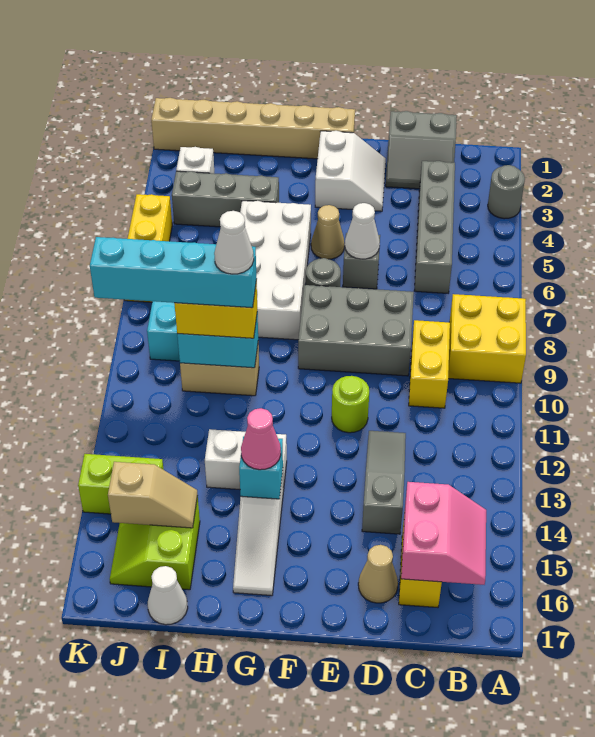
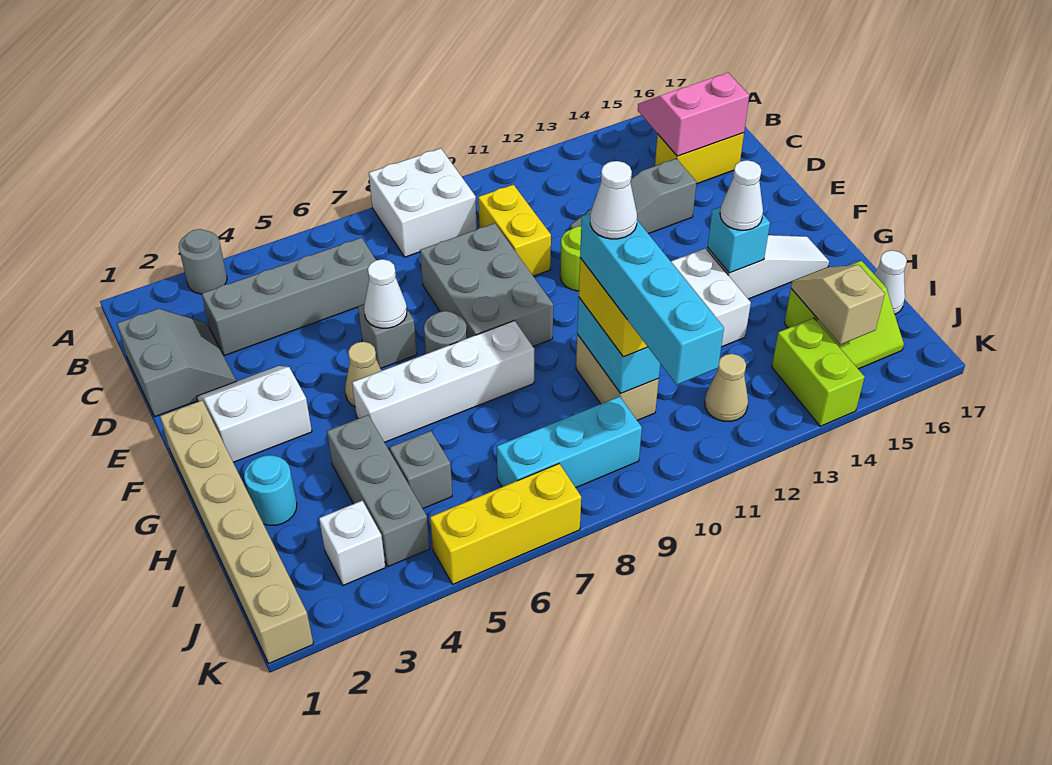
yellow 2x2 brick [448,294,526,383] -> white 2x2 brick [369,148,477,257]
yellow 1x2 brick [409,320,450,408] -> yellow 1x2 brick turned to [478,185,551,276]
tan 1x1 cone [358,545,398,603] -> tan 1x1 cone moved to [705,354,748,421]
white 2x4 brick [240,201,311,340] -> white 1x4 brick [352,320,534,442]
pink 1x1 cone [241,408,281,470] -> white 1x1 cone [720,160,763,230]
none -> cyan 1x1 round brick [244,455,297,525]
none -> grey 1x1 brick [390,431,452,508]

